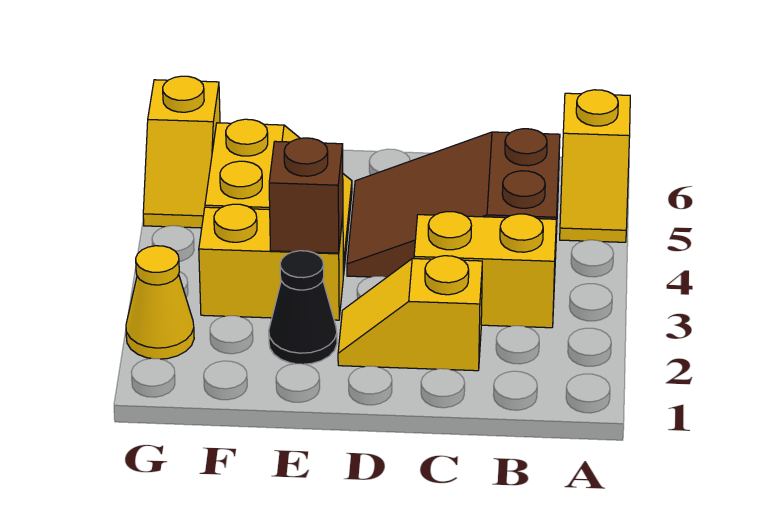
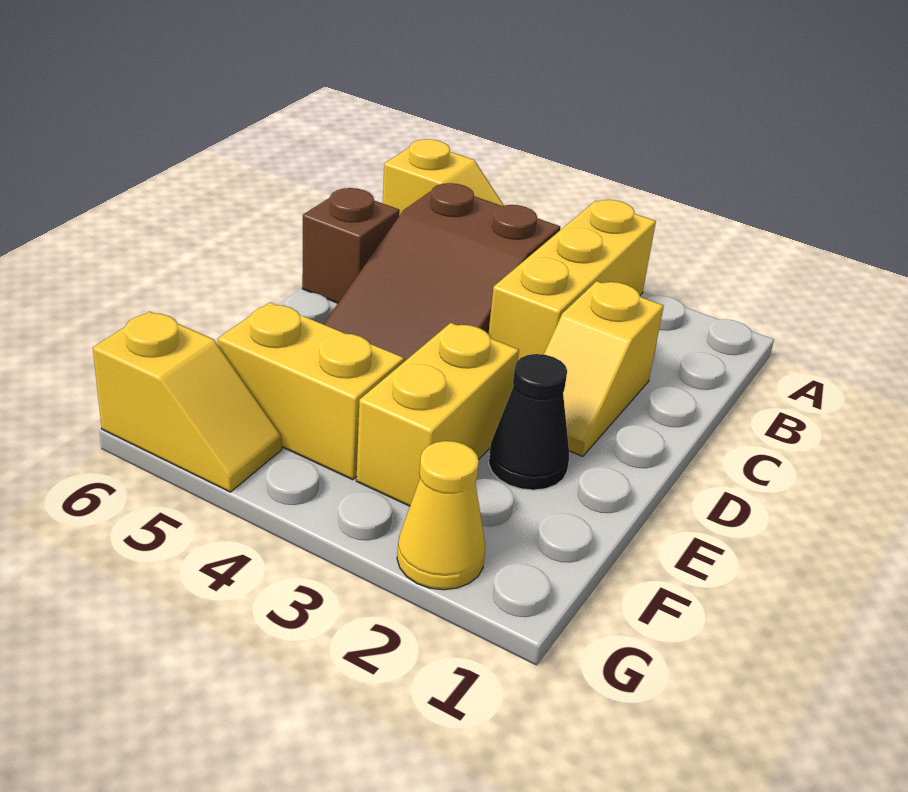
yellow 1x2 brick [414,212,556,328] -> yellow 1x3 brick [489,200,656,360]
brown 1x1 brick [269,138,343,253] -> brown 1x1 brick moved to [302,188,400,303]

